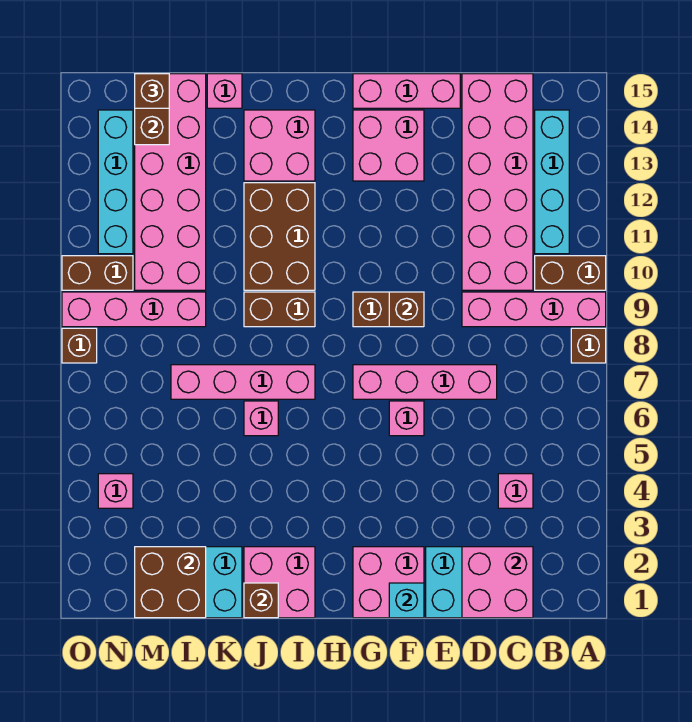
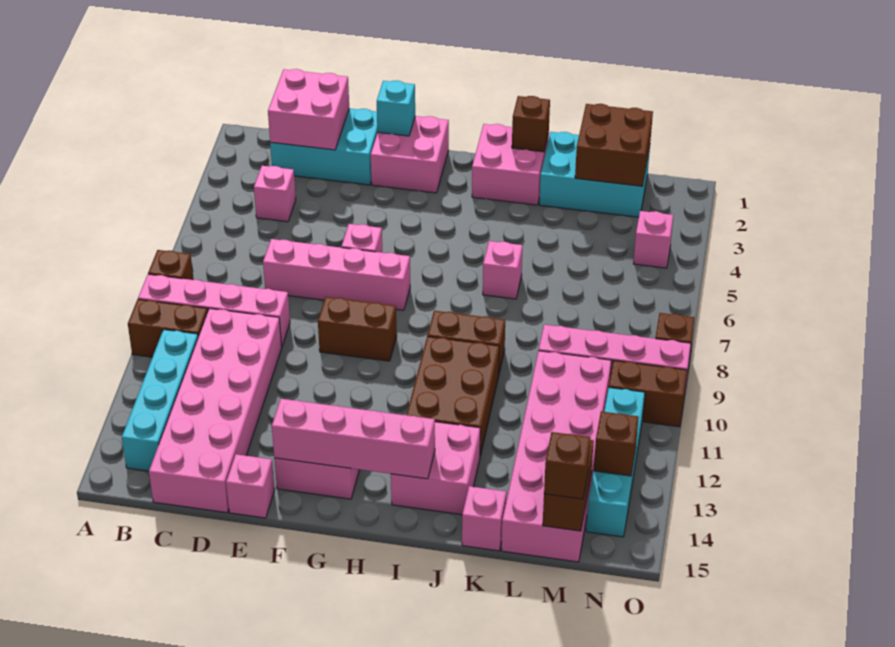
pink 1x3 brick [353,74,460,108] -> pink 1x1 brick [226,454,275,518]
brown 1x1 brick [389,292,424,327] -> brown 1x1 brick moved to [594,411,639,476]
pink 1x4 brick [171,365,315,399] -> pink 1x4 brick moved to [272,399,435,479]

